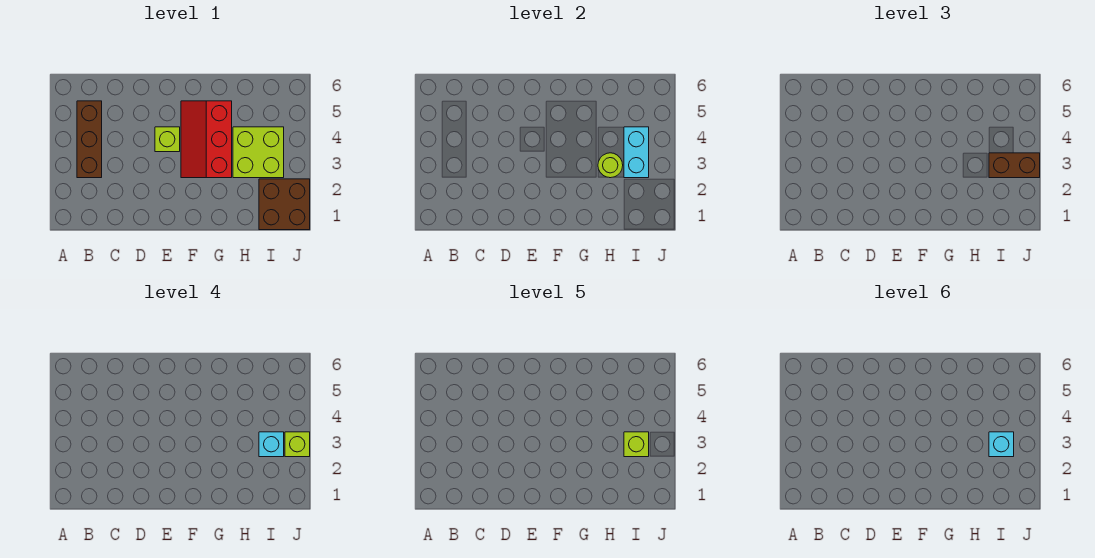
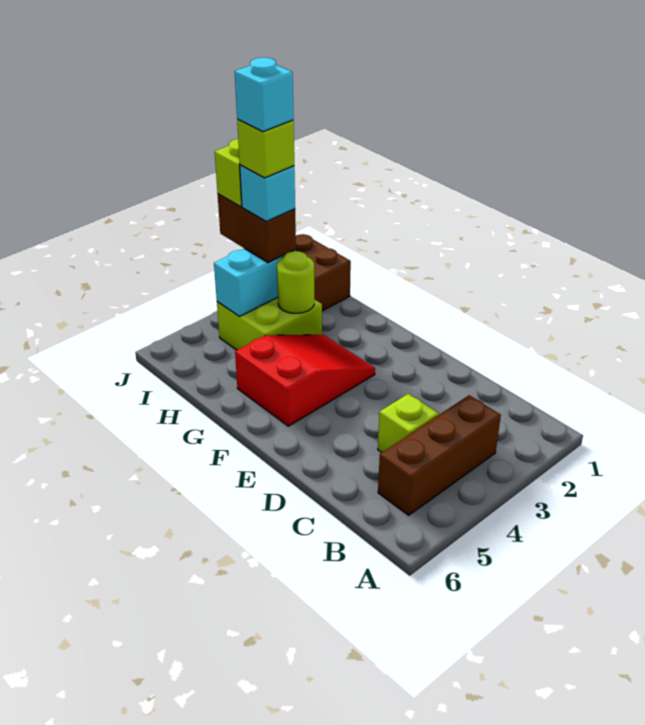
lime 1x1 brick [155,127,180,152] -> lime 1x1 brick moved to [378,394,439,453]
red 2x3 slope [181,101,232,178] -> red 2x3 slope turned to [235,335,375,426]

